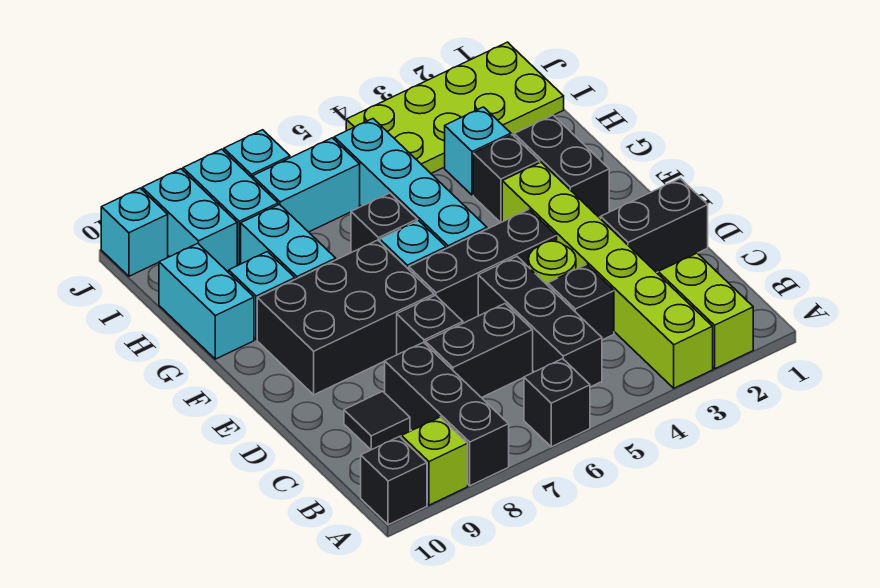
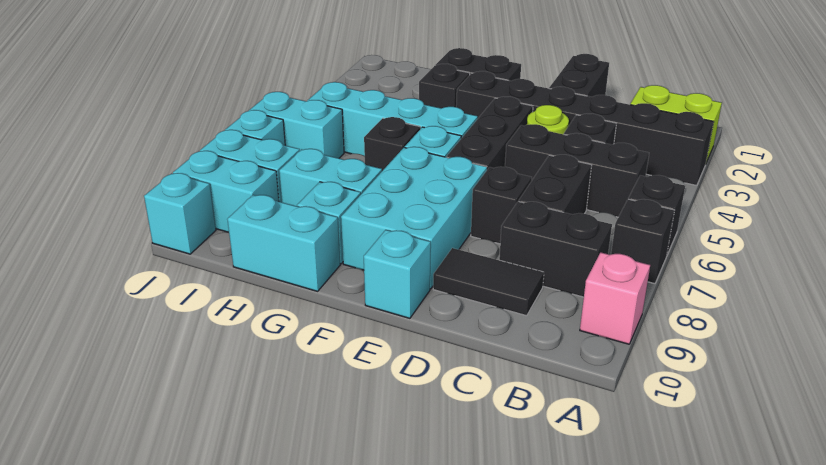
lime 1x6 brick [502,162,713,388] -> black 1x6 brick [456,71,714,186]
black 1x3 brick [385,342,509,486] -> black 1x2 brick [499,202,612,297]
lime 1x1 brick [401,417,468,505] -> pink 1x1 brick [580,252,650,344]
black 1x1 brick [361,437,427,525] -> black 1x1 brick moved to [611,199,675,284]
black 1x1 tile [344,391,410,450] -> black 1x2 tile [433,248,544,316]
black 2x3 brick [257,240,434,395] -> cyan 2x3 brick [341,147,487,289]
cyan 1x1 brick [445,107,511,195] -> cyan 1x1 brick moved to [364,230,431,318]
lime 2x4 plate [346,42,564,173] -> none
cyan 1x2 brick [253,138,360,232] -> cyan 1x2 brick turned to [249,92,344,158]

